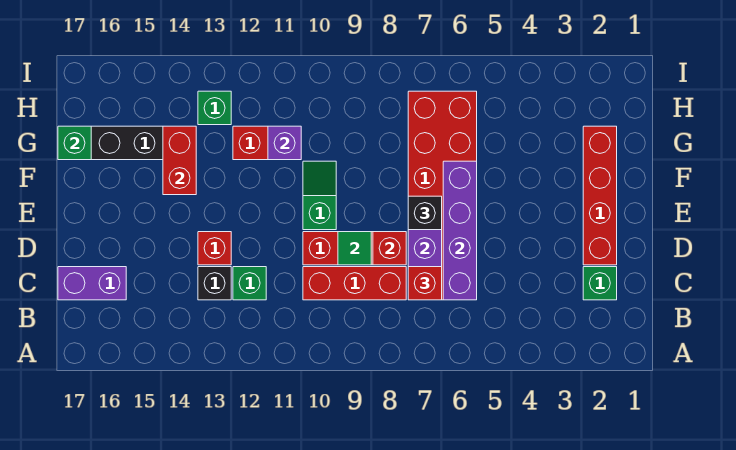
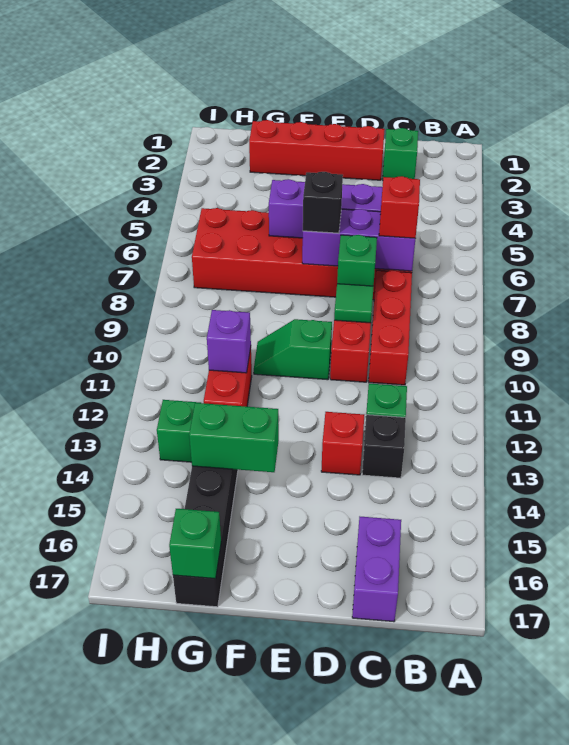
red 1x1 brick [373,232,406,265] -> green 1x1 brick [337,235,377,286]
red 1x2 brick [163,126,196,195] -> green 1x2 brick [189,403,279,472]

